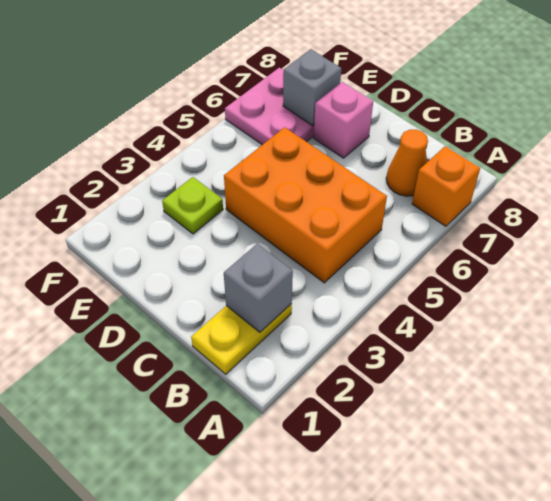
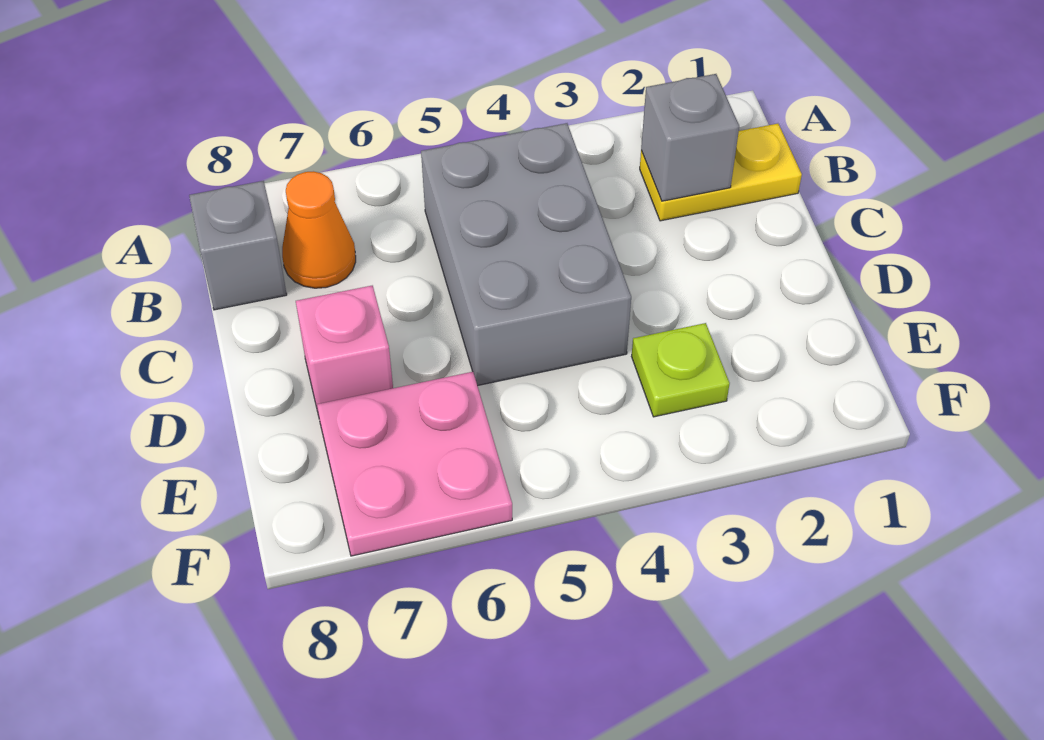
orange 1x1 brick [412,146,480,226] -> none
orange 2x3 brick [224,127,387,283] -> grey 2x3 brick [421,123,631,386]
grey 1x1 brick [283,49,341,125] -> grey 1x1 brick moved to [189,181,287,310]

